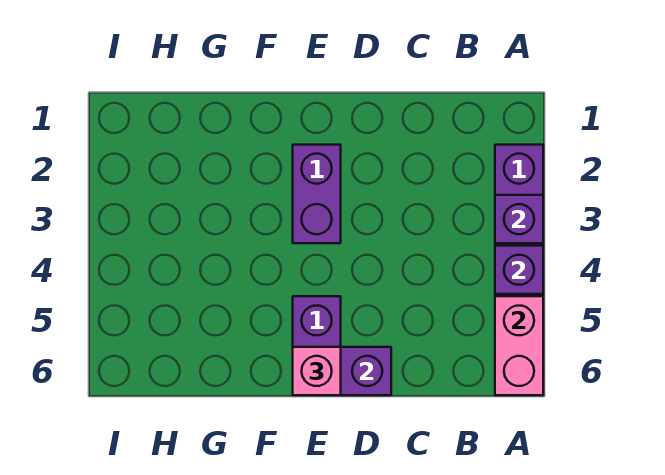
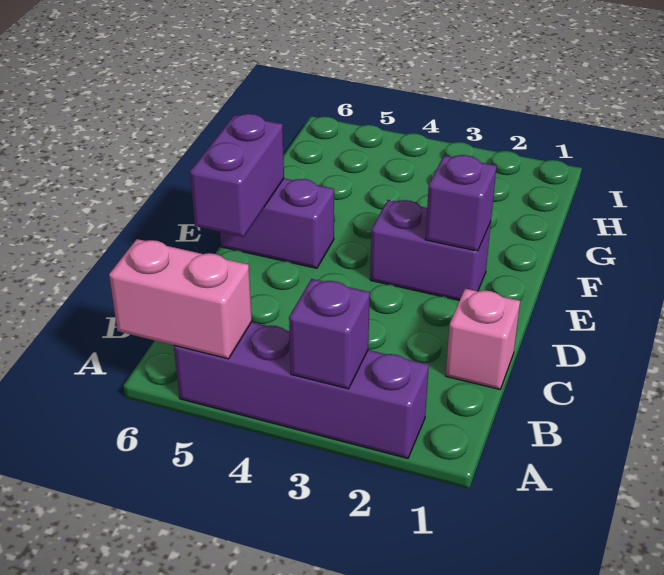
purple 1x1 brick [495,246,543,294] -> purple 1x1 brick moved to [425,155,497,251]
pink 1x1 brick [293,347,341,395] -> pink 1x1 brick moved to [446,289,520,389]

